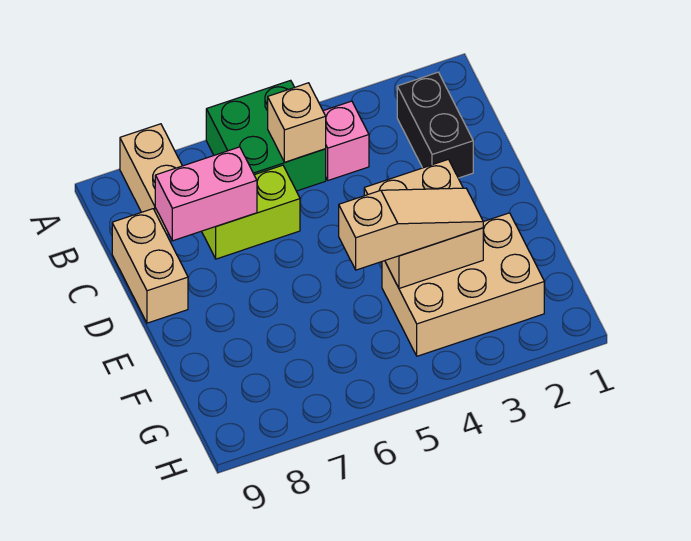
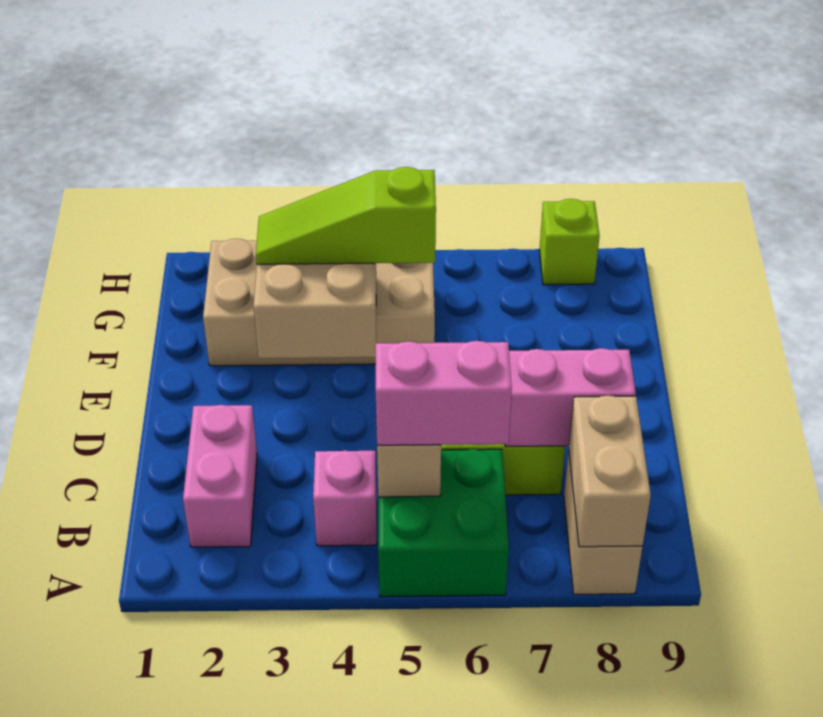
black 1x2 brick [397,72,473,178] -> pink 1x2 brick [183,405,257,547]
none -> pink 1x2 brick [376,341,512,445]
tan 1x2 brick [112,209,188,323] -> tan 1x2 brick moved to [569,396,651,547]
tan 2x3 brick [382,213,544,356] -> tan 2x4 brick [203,239,435,366]
tan 1x3 slope [339,188,483,270] -> lime 1x3 slope [256,167,436,264]
none -> lime 1x1 brick [539,199,600,285]

